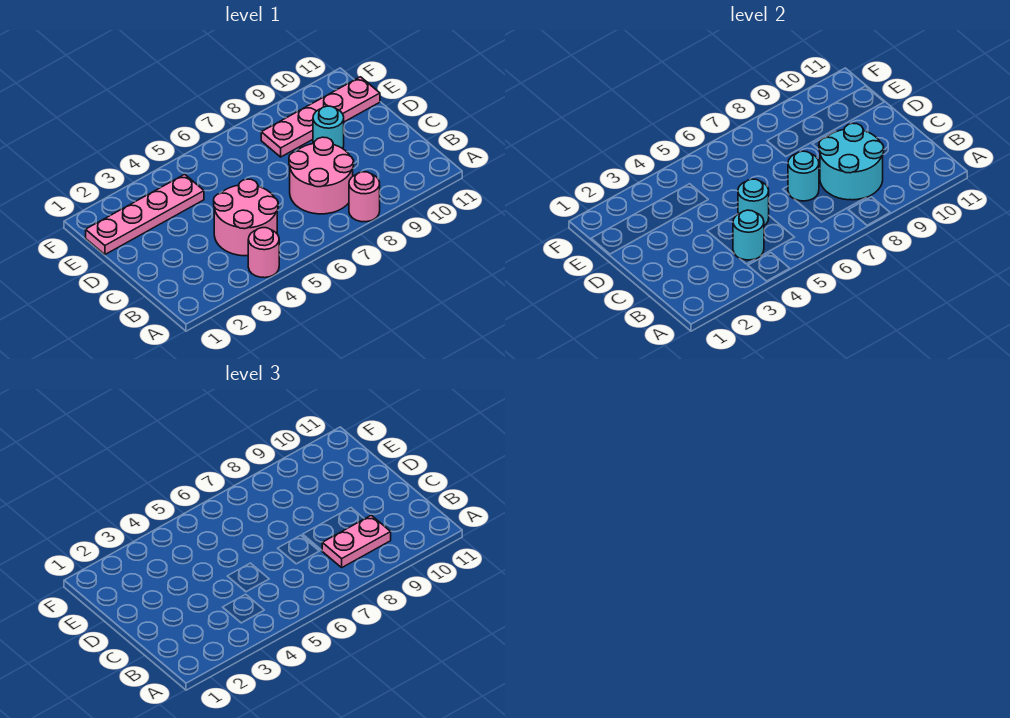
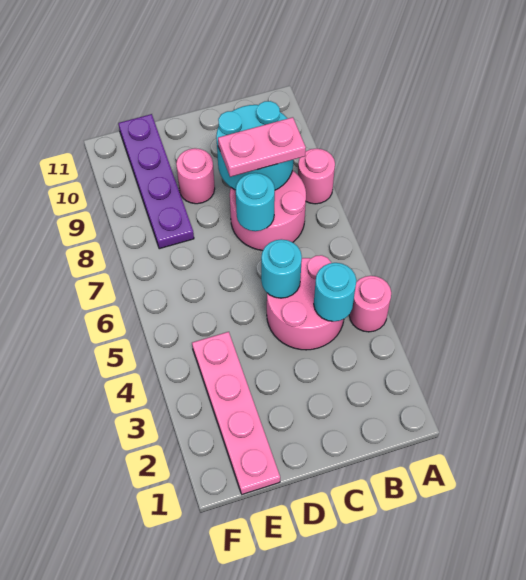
pink 1x2 plate [322,515,391,567] -> pink 1x2 plate turned to [218,117,306,177]
cyan 1x1 round brick [313,106,344,149] -> pink 1x1 round brick [176,148,215,204]
pink 1x4 plate [261,77,380,157] -> purple 1x4 plate [118,114,194,249]

